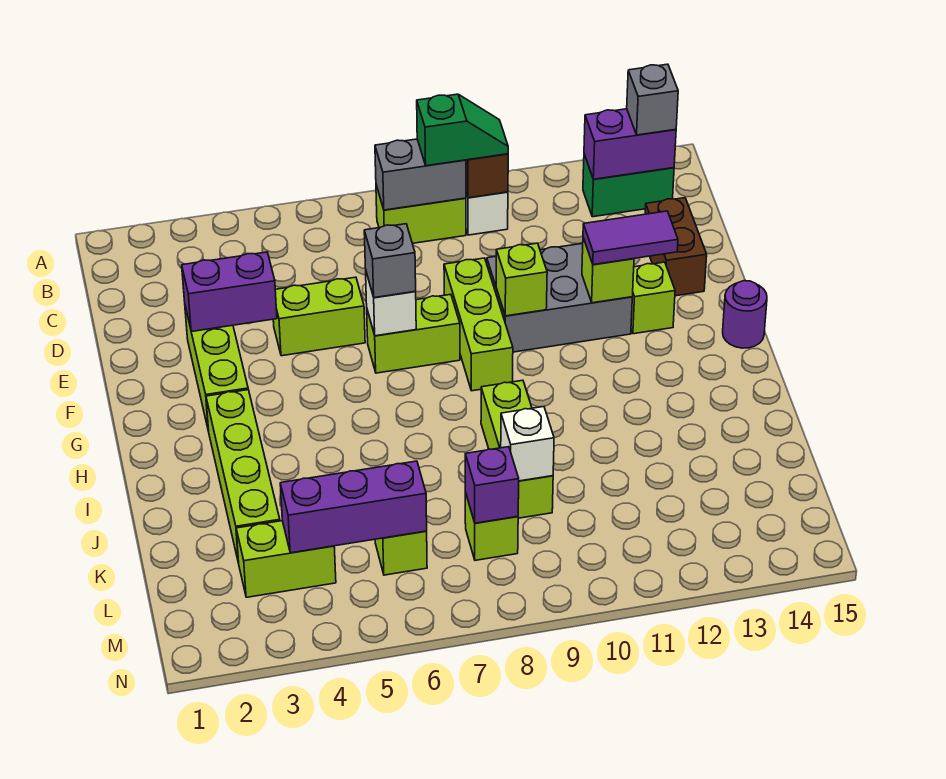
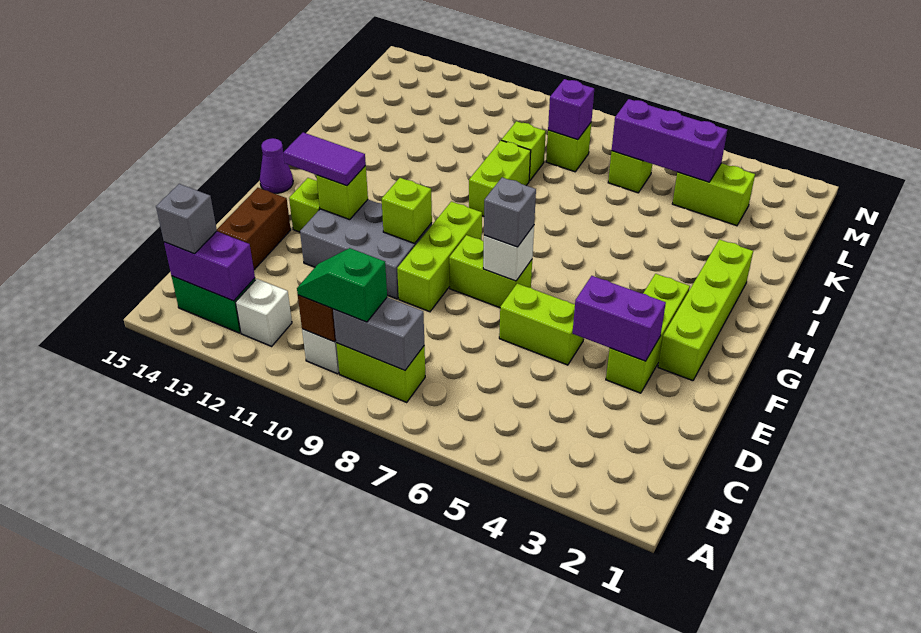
purple 1x1 round brick [723,281,767,348] -> purple 1x1 cone [260,138,293,193]
lime 1x4 brick [206,390,280,563] -> lime 1x4 brick moved to [658,239,753,381]
white 1x1 brick [501,407,554,481] -> white 1x1 brick moved to [236,279,292,346]

